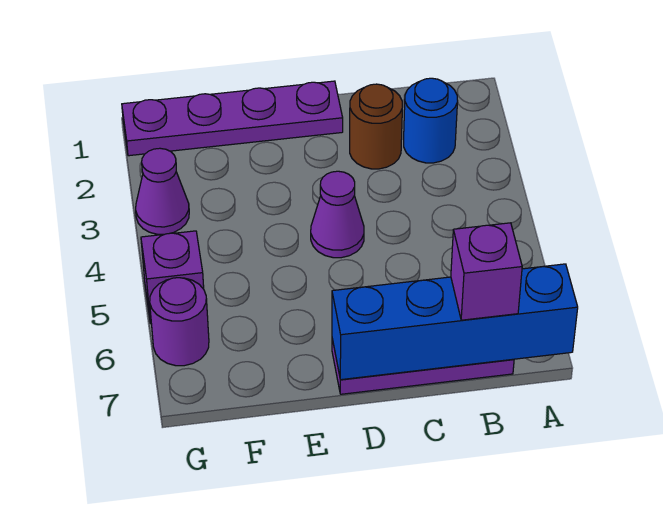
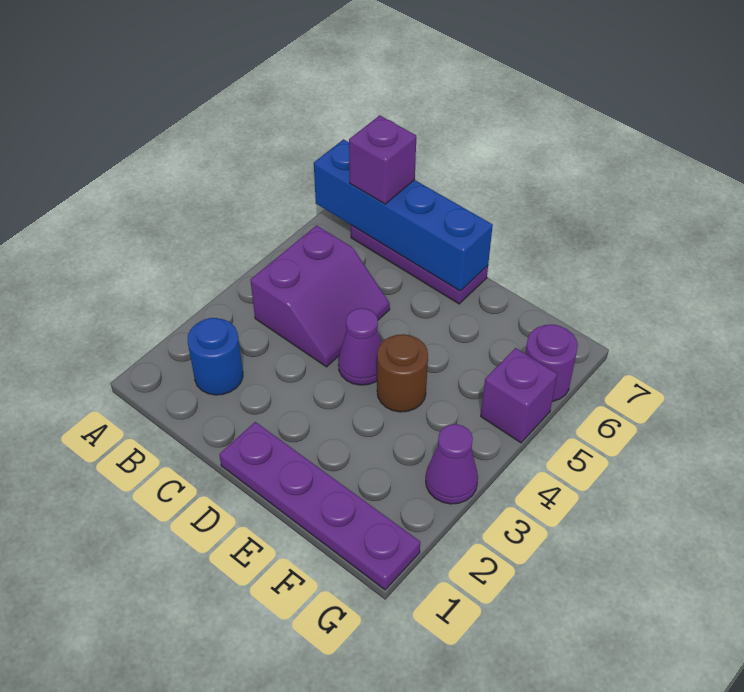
none -> purple 2x2 slope [251,225,390,367]
brown 1x1 round brick [350,84,402,169] -> brown 1x1 round brick moved to [377,334,428,412]

